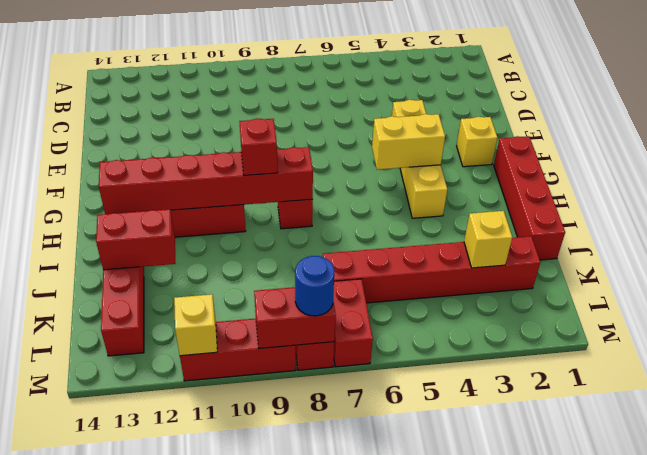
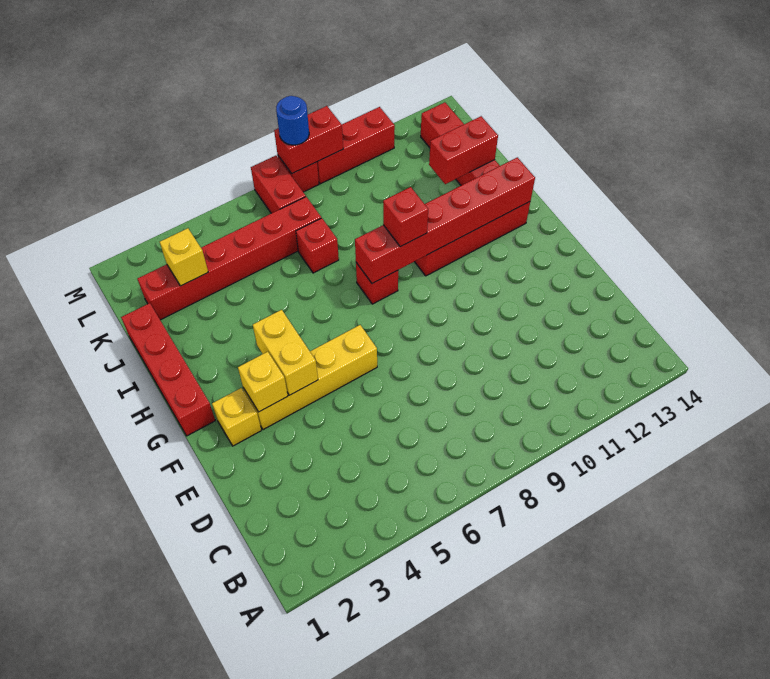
yellow 1x4 brick [392,100,447,218] -> yellow 1x4 brick turned to [243,325,377,430]
yellow 1x2 brick [372,114,445,170] -> yellow 1x2 brick turned to [253,310,318,395]
none -> red 1x1 brick [296,218,339,273]
yellow 1x1 brick [174,294,217,356] -> yellow 1x1 brick moved to [238,352,288,412]

